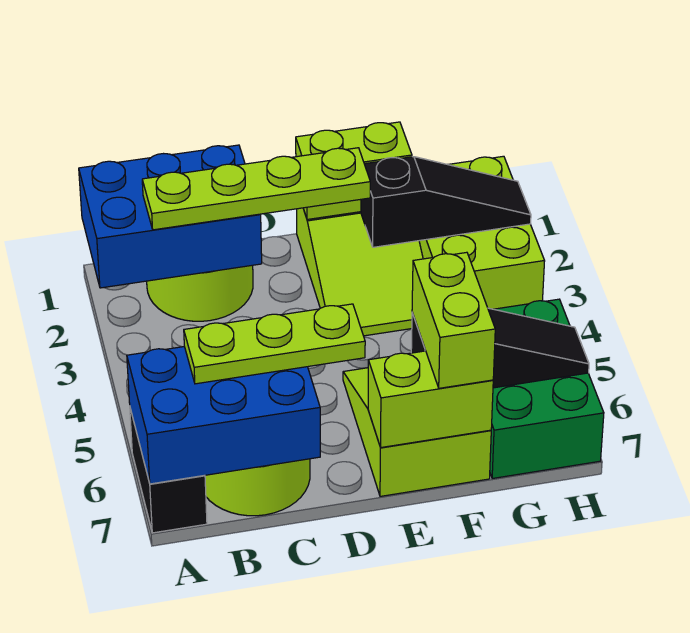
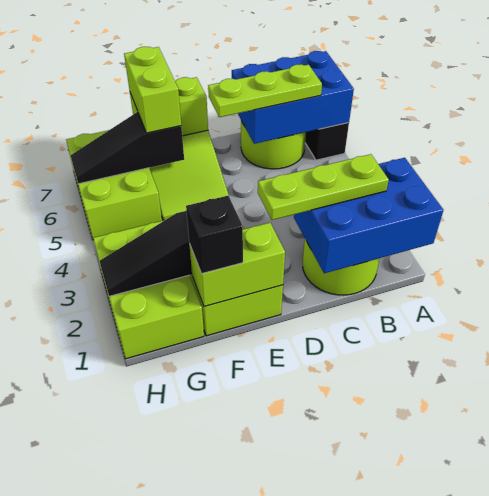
lime 1x4 plate [142,148,370,230] -> lime 1x3 plate [258,154,389,220]
none -> black 1x1 brick [186,195,243,274]
green 2x3 brick [490,299,604,478] -> lime 2x3 brick [66,130,162,239]

